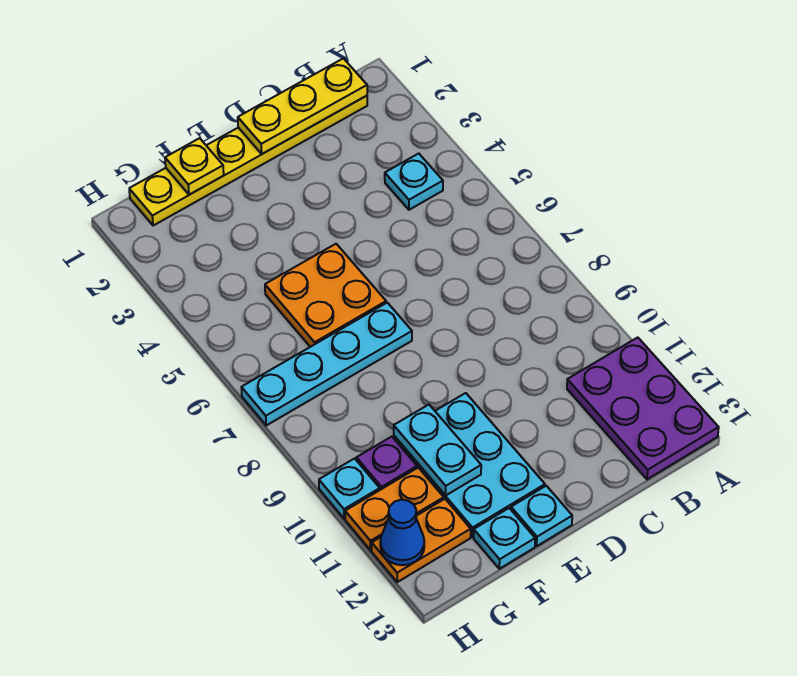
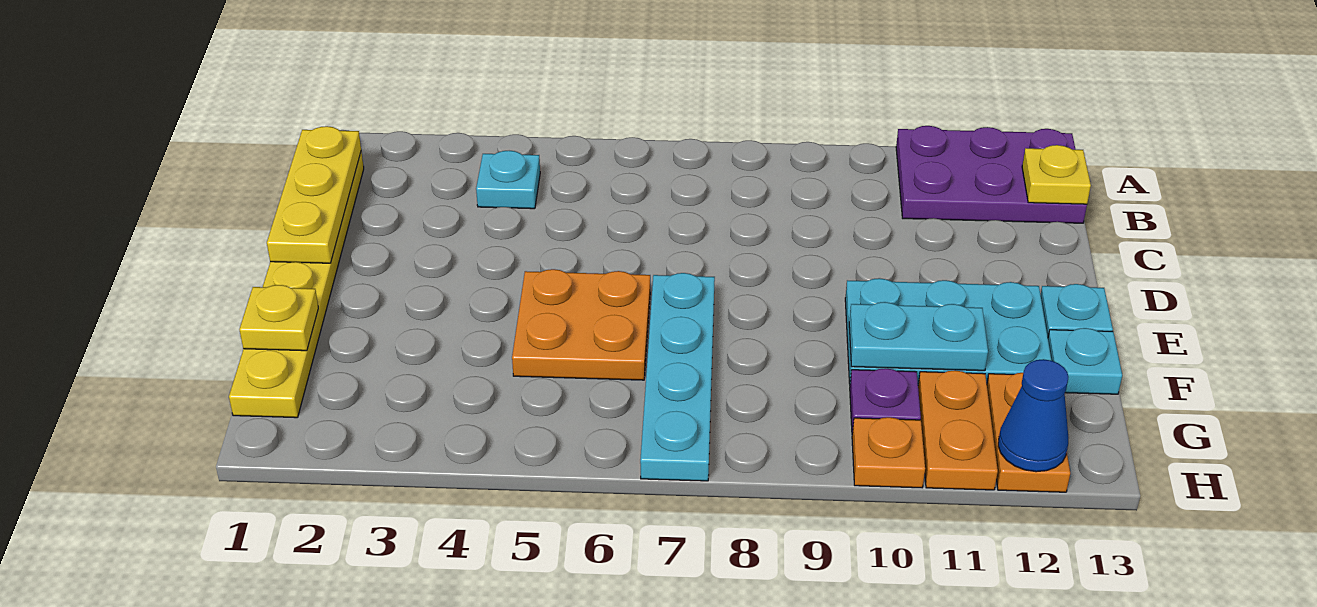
none -> yellow 1x1 plate [1022,145,1091,204]
cyan 1x1 plate [319,459,380,519] -> orange 1x1 plate [852,417,925,488]

